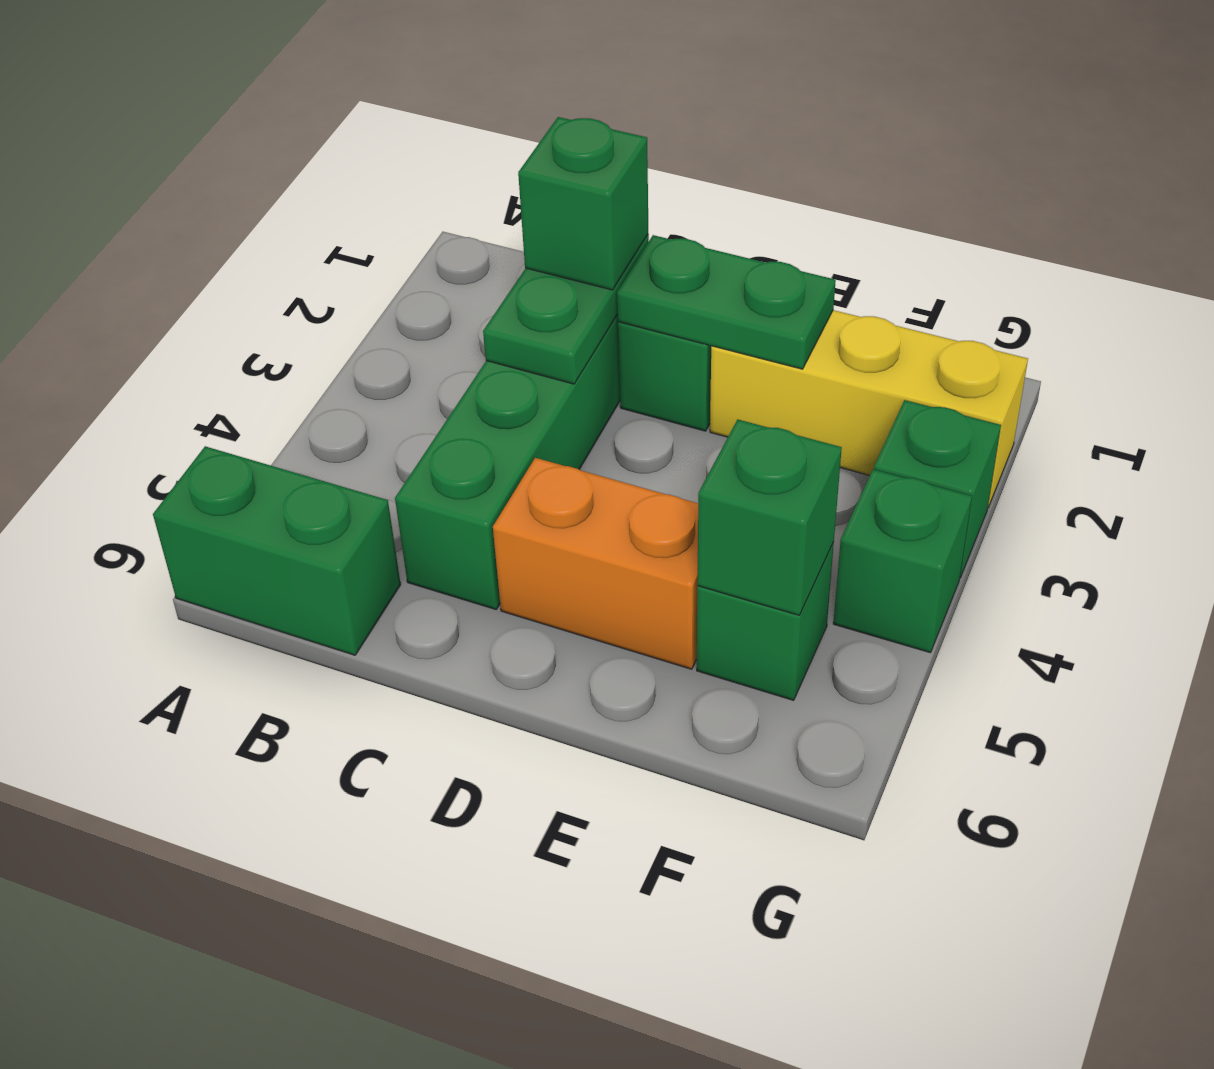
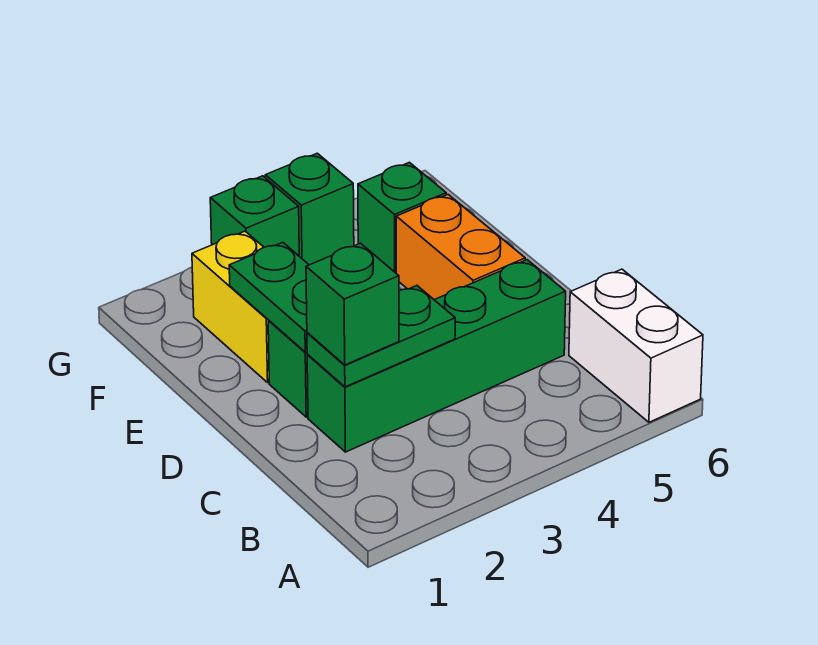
green 1x2 brick [153,446,401,655] -> white 1x2 brick [569,269,703,422]
yellow 1x3 brick [710,310,1028,507] -> yellow 1x2 brick [192,231,269,382]
green 1x1 brick [697,419,842,615] -> none

